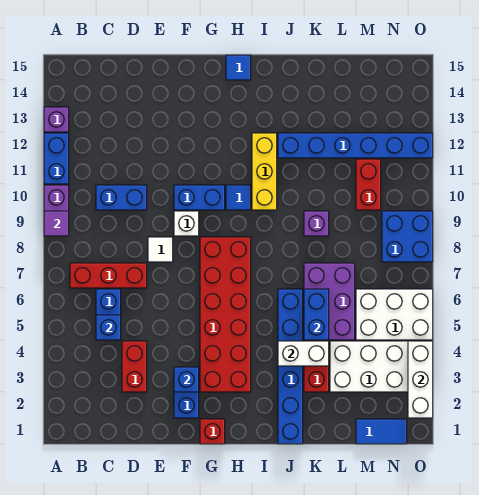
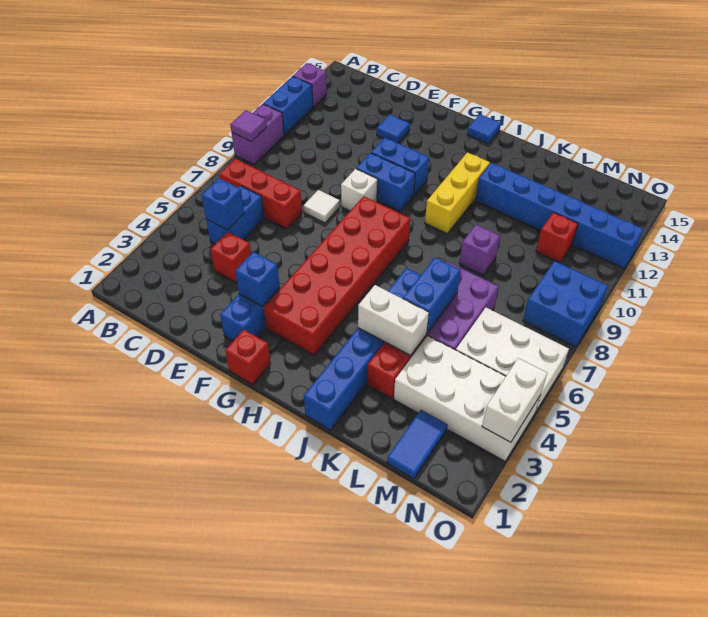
blue 1x2 brick [96,185,147,210] -> blue 1x2 brick moved to [371,138,429,195]
red 1x2 brick [122,341,147,392] -> red 1x1 brick [210,232,251,283]
blue 1x1 tile [226,185,251,210] -> blue 1x1 tile moved to [377,115,410,143]
blue 1x2 tile [356,419,407,444] -> blue 1x2 tile turned to [387,410,448,479]
red 1x2 brick [356,159,381,210] -> red 1x1 brick [536,213,578,263]
white 1x3 brick [408,341,433,418] -> white 1x2 brick [482,358,547,442]

